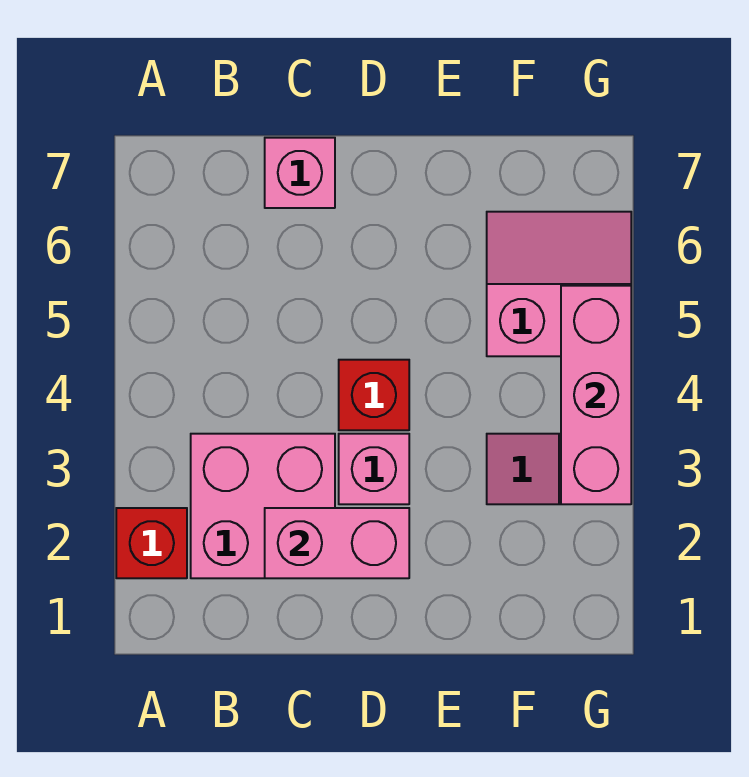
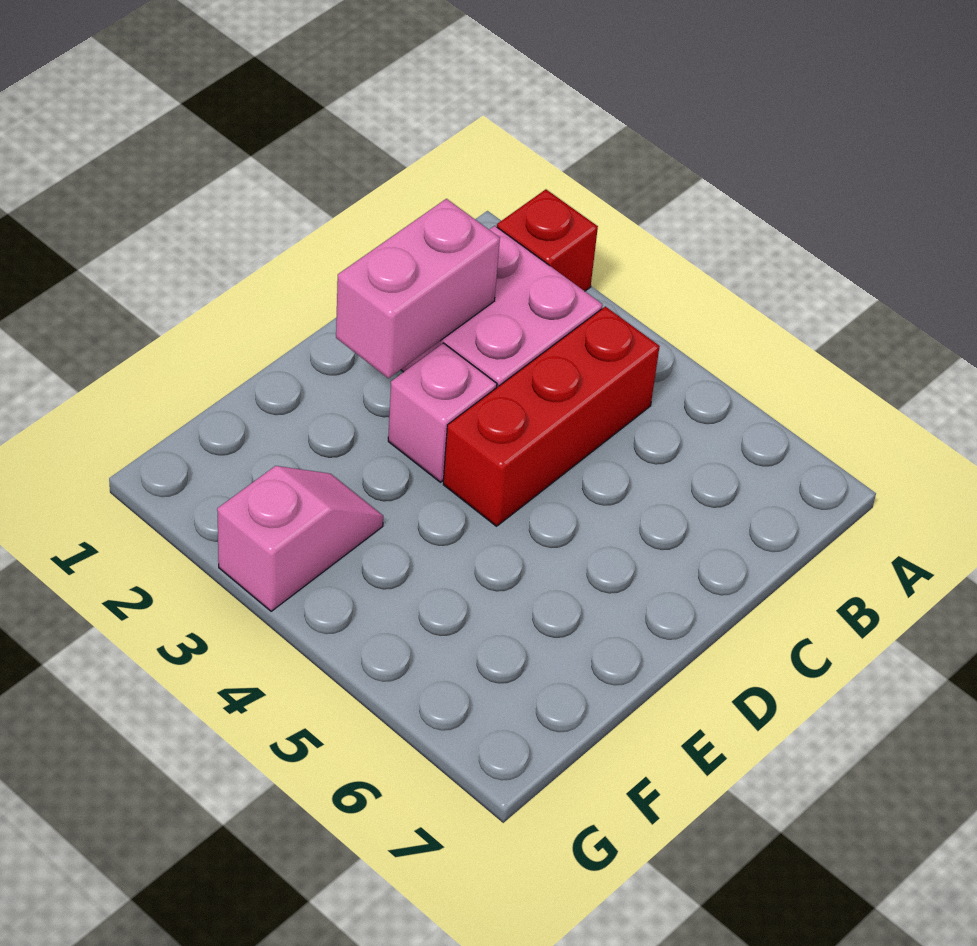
pink 1x1 brick [265,138,335,208] -> none
red 1x1 brick [339,360,409,430] -> red 1x3 brick [443,306,660,526]
pink 2x2 slope [487,212,631,356] -> none
pink 1x3 brick [561,286,631,504] -> none

